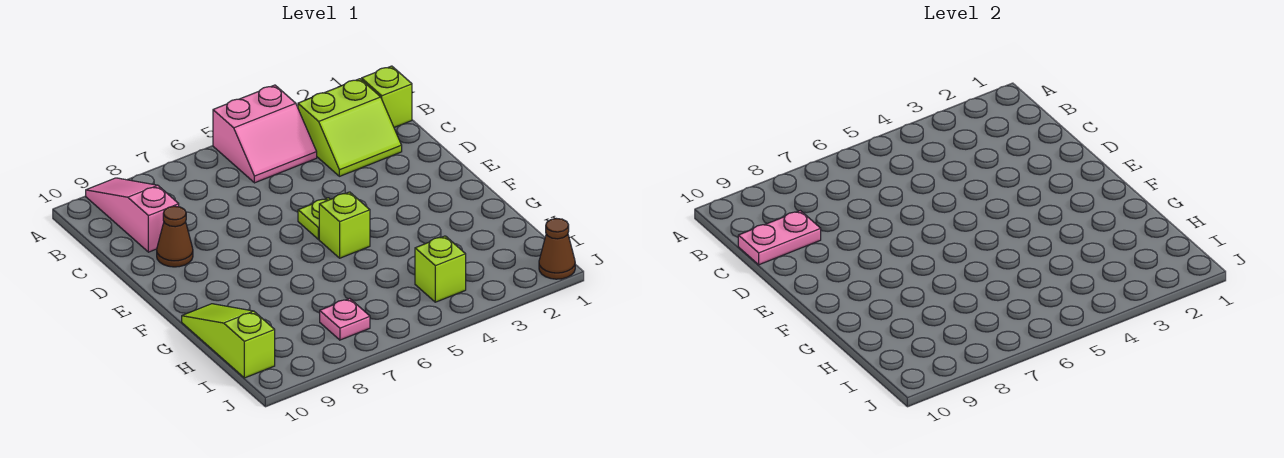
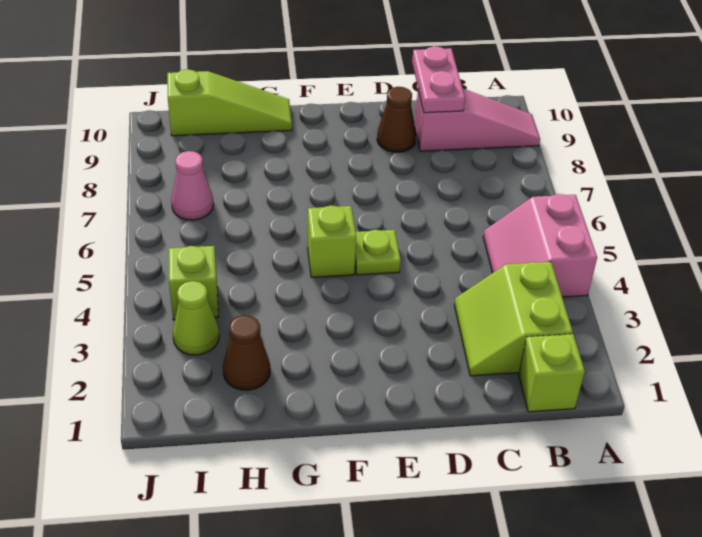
none -> lime 1x1 cone [173,281,219,355]
pink 1x1 plate [320,298,370,340] -> pink 1x1 cone [171,151,214,220]
brown 1x1 cone [539,219,575,279] -> brown 1x1 cone moved to [223,315,270,390]

